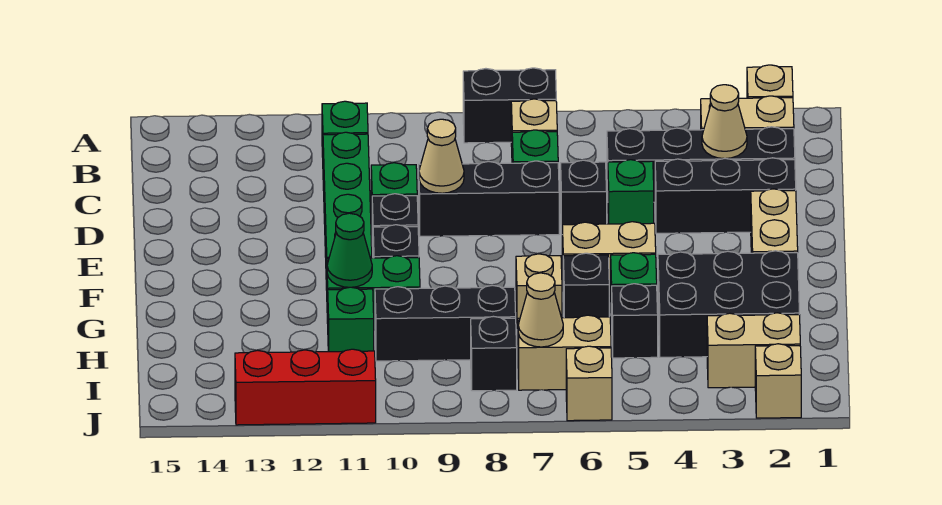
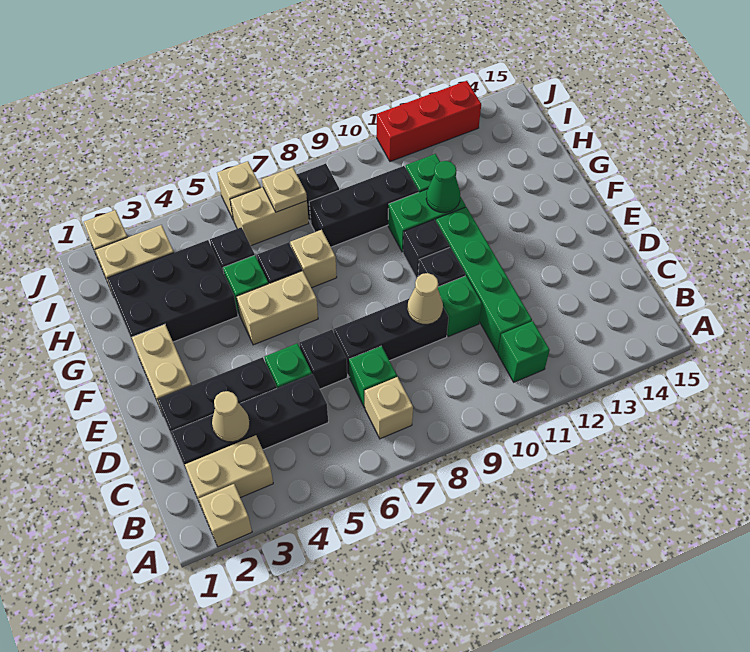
black 1x2 brick [463,68,556,143] -> none
tan 1x1 cone [518,273,563,347] -> tan 1x1 plate [262,168,307,212]

